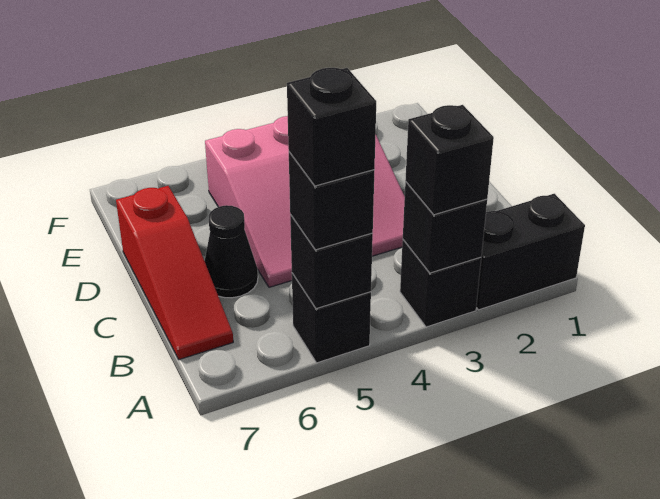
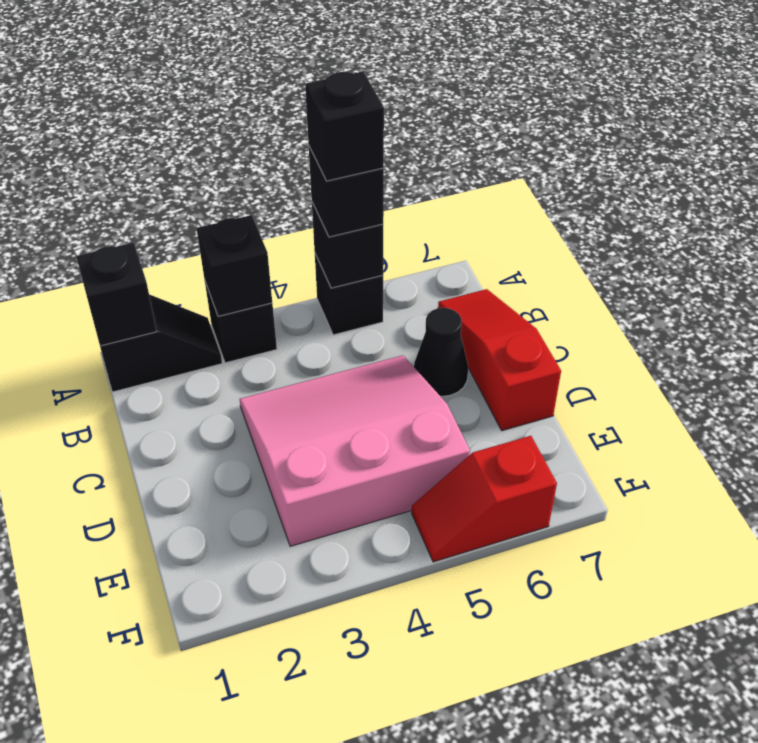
black 1x2 brick [476,194,585,310] -> black 1x2 slope [100,294,222,392]
black 1x1 brick [405,105,494,215] -> black 1x1 brick moved to [76,243,157,346]
none -> red 1x2 slope [412,436,557,562]

